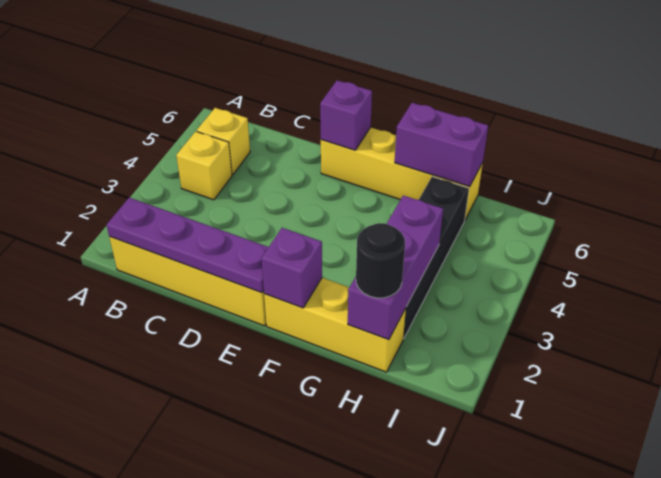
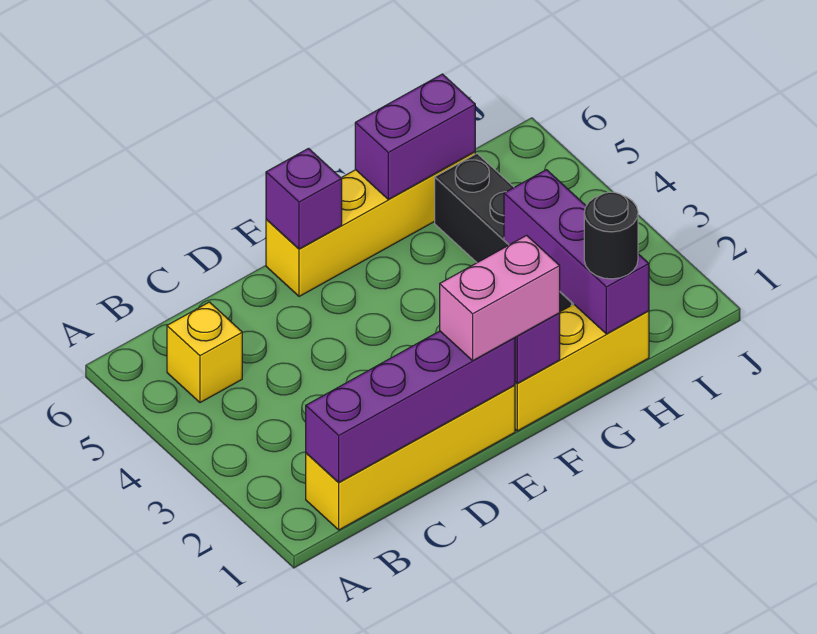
purple 1x4 plate [107,198,268,293] -> purple 1x4 brick [306,331,515,483]
yellow 1x1 brick [176,131,232,200] -> none
none -> pink 1x2 brick [440,235,560,361]

